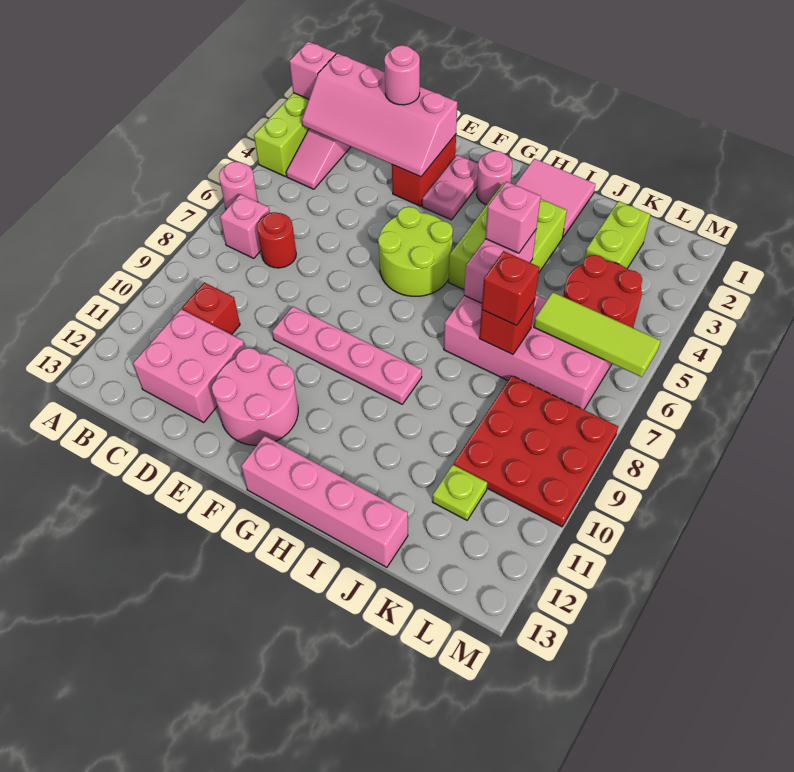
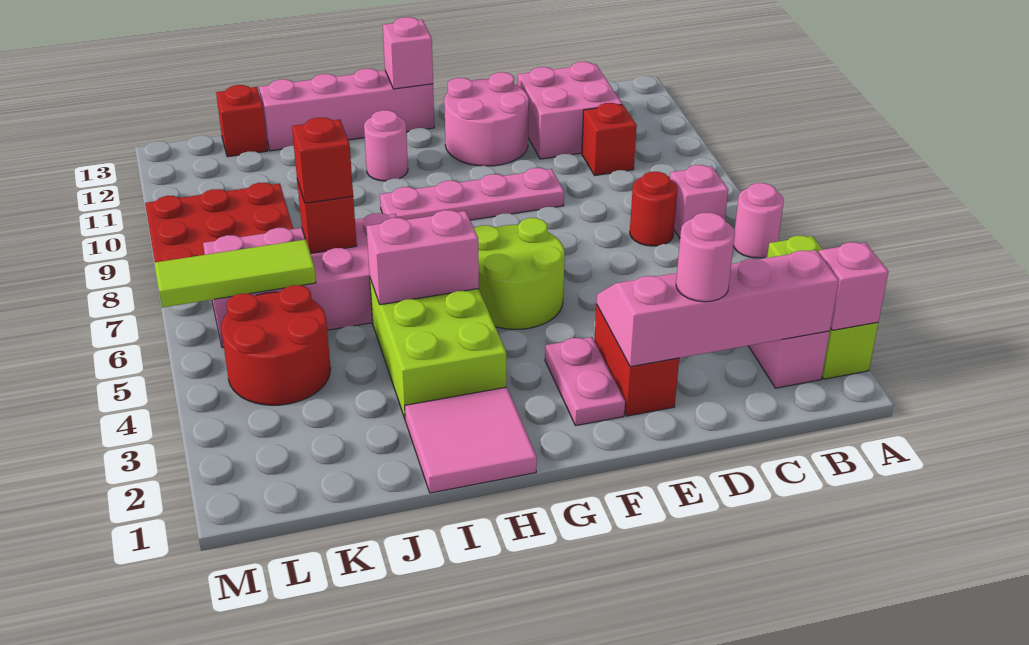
pink 1x1 round brick [477,151,512,205] -> pink 1x1 round brick moved to [364,110,408,181]
pink 1x2 brick [464,230,536,303] -> pink 1x2 brick turned to [366,210,479,305]
pink 1x1 brick [485,182,541,253] -> pink 1x1 brick moved to [383,17,433,89]
lime 1x2 brick [584,201,651,268] -> none
lime 1x1 plate [432,465,487,520] -> none
none -> red 1x1 brick [216,85,268,157]

